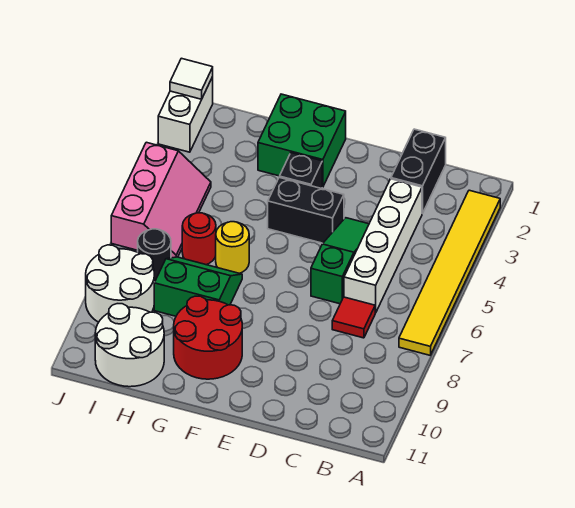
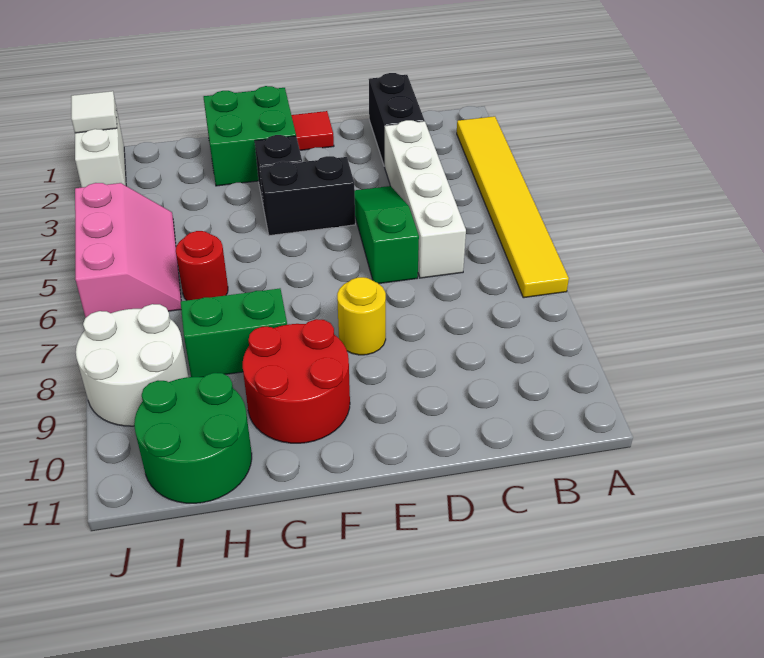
red 1x1 tile [332,297,375,338] -> red 1x1 tile moved to [292,111,334,150]
yellow 1x1 round brick [216,222,249,273] -> yellow 1x1 round brick moved to [337,277,386,355]
white 2x2 round brick [95,304,164,387] -> green 2x2 round brick [134,373,252,503]
black 1x1 round brick [138,229,171,282] -> none

